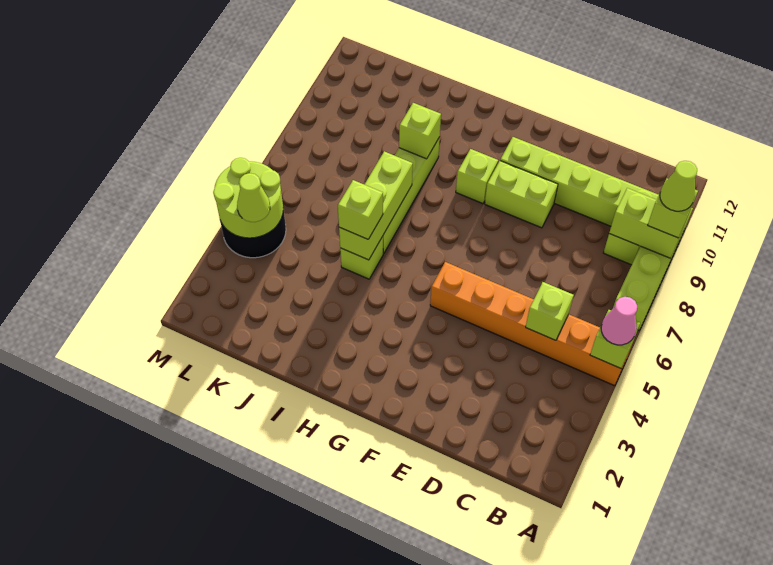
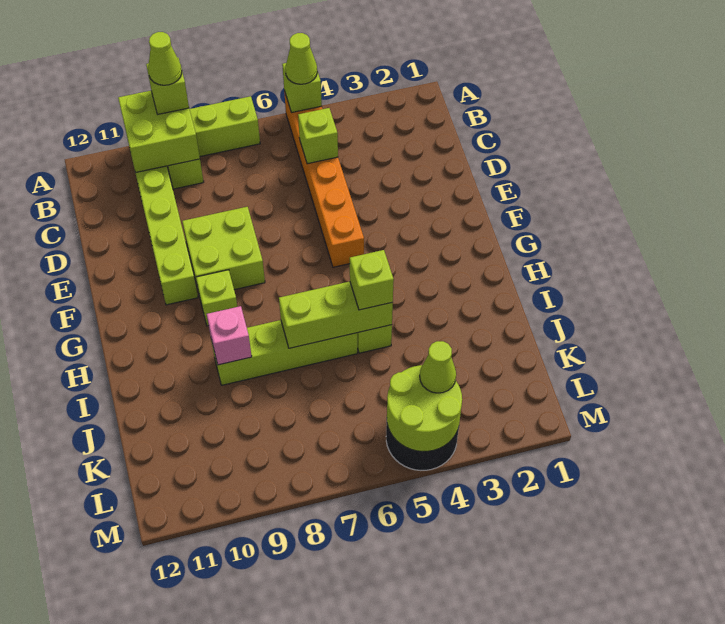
pink 1x1 cone [601,297,637,345] -> lime 1x1 cone [285,33,317,84]
lime 1x2 brick [609,188,687,258] -> lime 2x2 brick [118,91,200,173]
lime 1x2 brick [485,161,558,228] -> lime 2x2 brick [182,207,265,292]
lime 1x1 brick [399,103,441,159] -> pink 1x1 brick [207,306,252,365]

